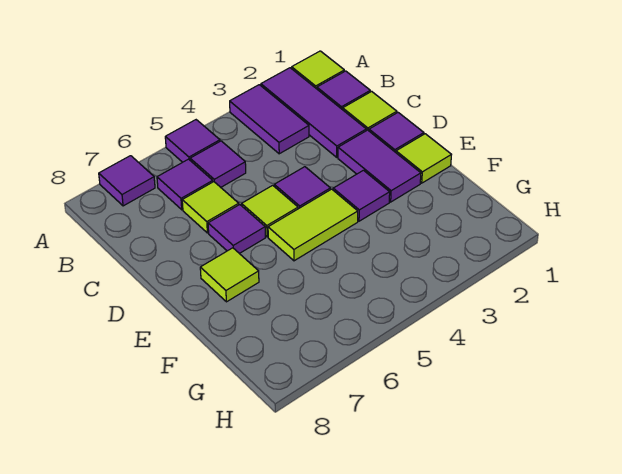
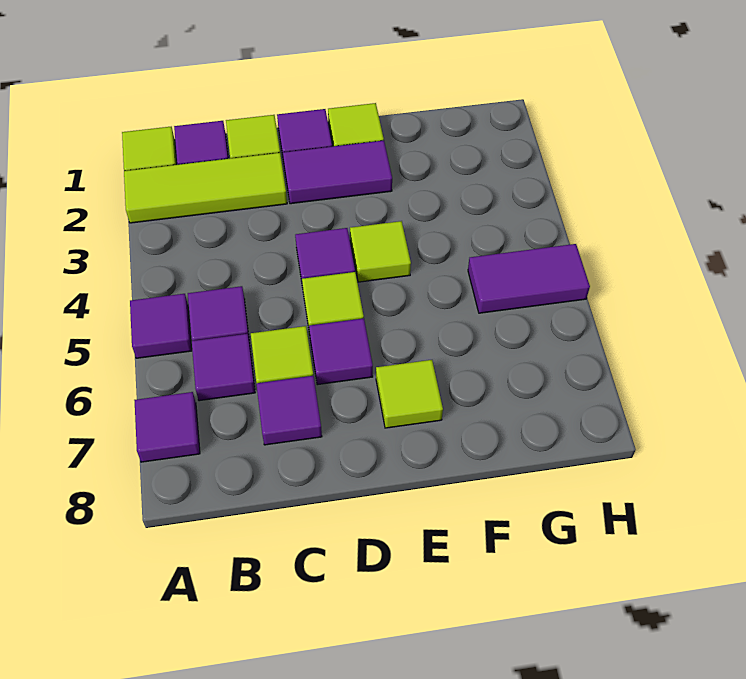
purple 1x3 tile [261,68,366,157] -> lime 1x3 tile [124,153,287,223]
purple 1x2 tile [230,85,309,154] -> purple 1x2 tile moved to [468,244,590,313]
purple 1x1 tile [333,170,390,221] -> purple 1x1 tile moved to [256,376,322,445]
lime 1x2 tile [268,189,358,261] -> lime 1x1 tile [350,221,411,282]

